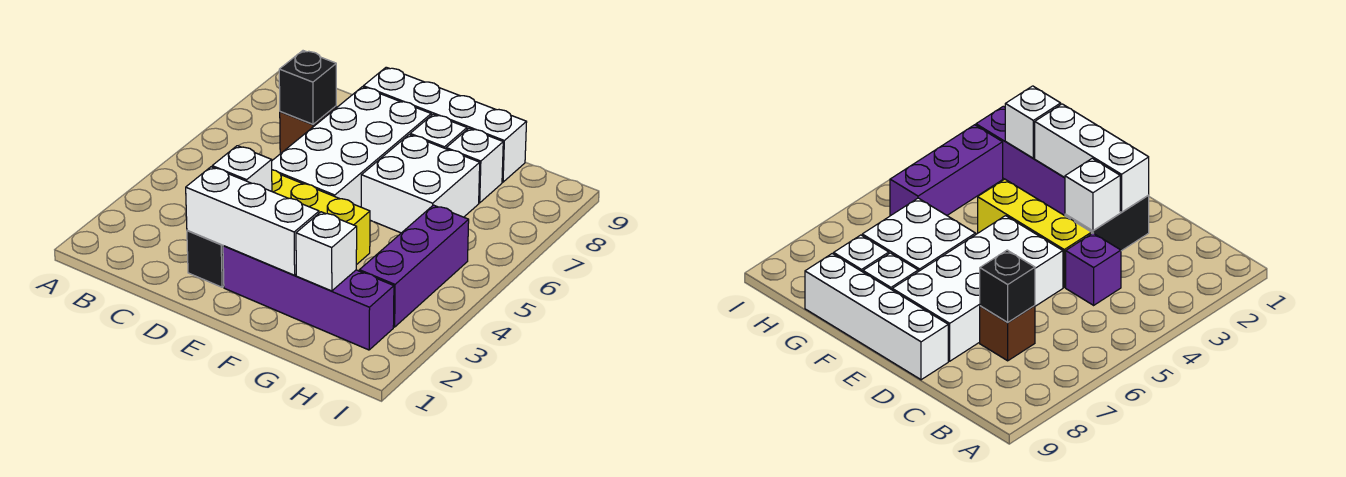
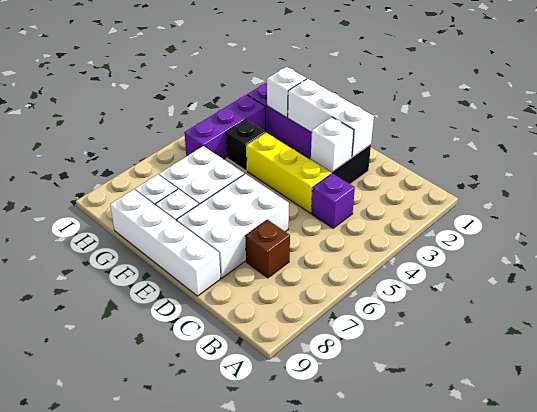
black 1x1 brick [279,51,336,124] -> black 1x1 brick moved to [226,120,266,171]
white 2x4 brick [272,87,431,207] -> white 2x3 brick [177,174,289,278]

